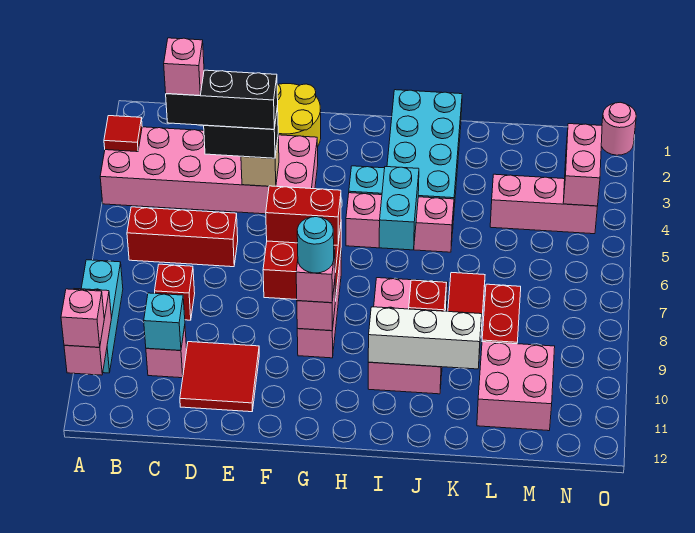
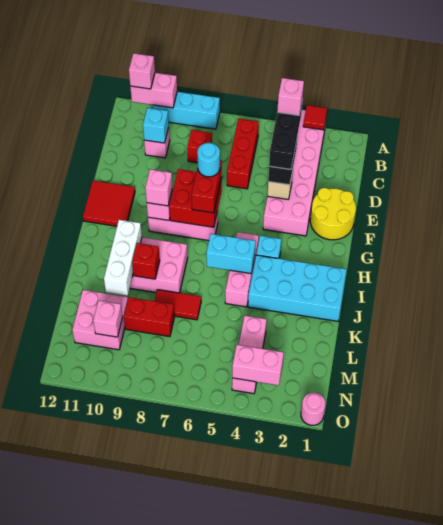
red 2x2 tile [180,342,259,412] -> red 2x2 tile moved to [83,181,135,226]
cyan 1x1 round brick [297,217,334,273] -> cyan 1x1 round brick moved to [197,143,220,177]
none -> pink 1x1 brick [93,301,122,337]

